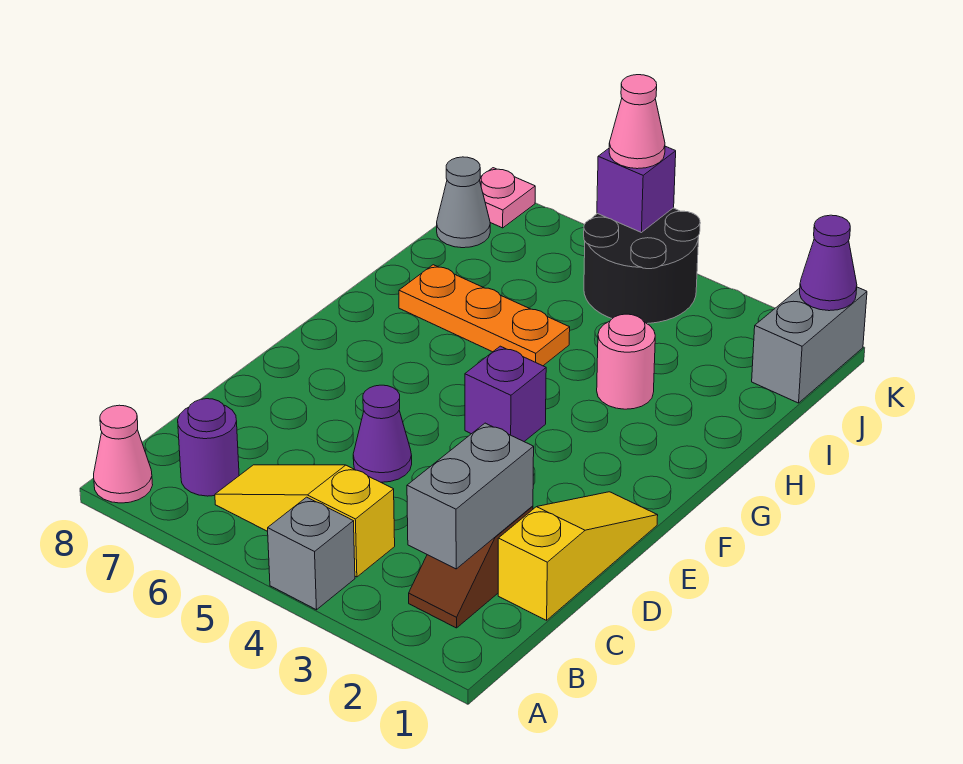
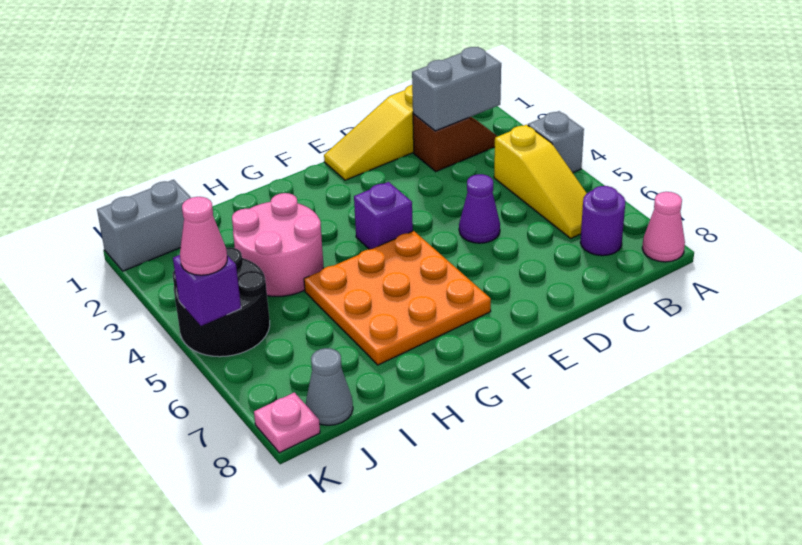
pink 1x1 round brick [597,314,655,409] -> pink 2x2 round brick [232,193,323,296]
orange 1x3 plate [399,265,570,366] -> orange 3x3 plate [304,231,491,365]
purple 1x1 cone [800,215,857,311] -> none

